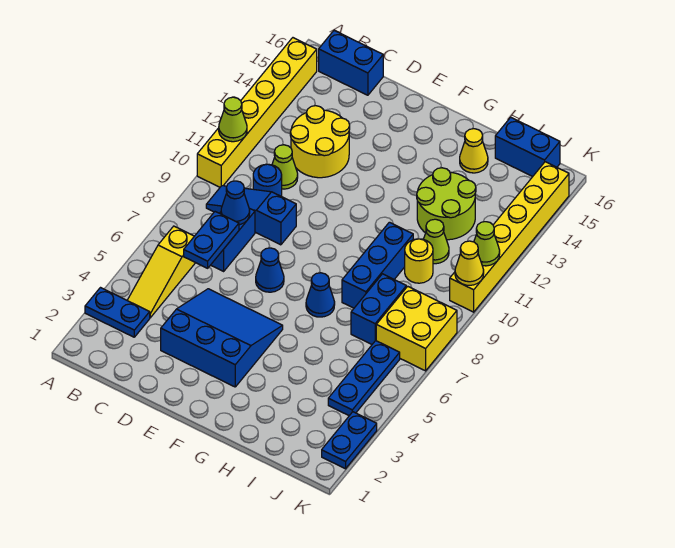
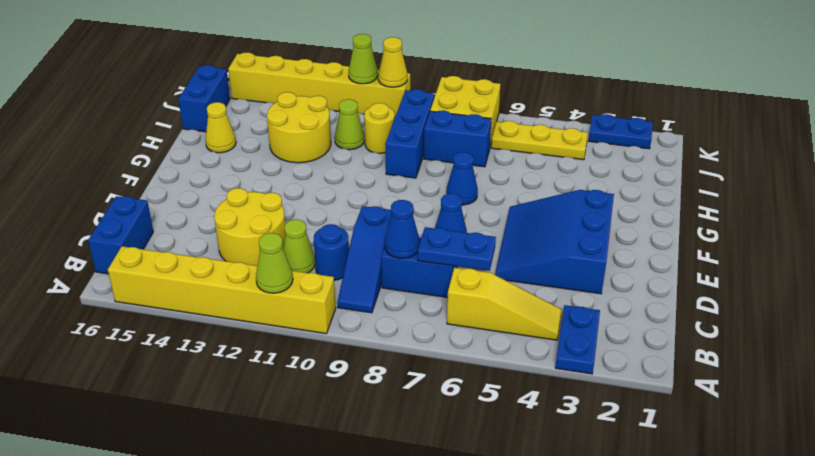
blue 1x3 brick [342,222,413,308] -> blue 1x3 brick turned to [385,89,434,178]
lime 2x2 round brick [417,168,476,240] -> yellow 2x2 round brick [267,92,331,163]
blue 1x3 plate [328,341,400,416] -> yellow 1x3 plate [491,121,588,160]

